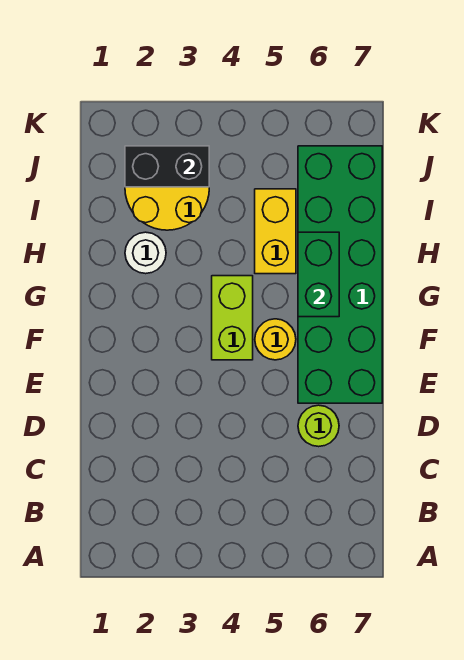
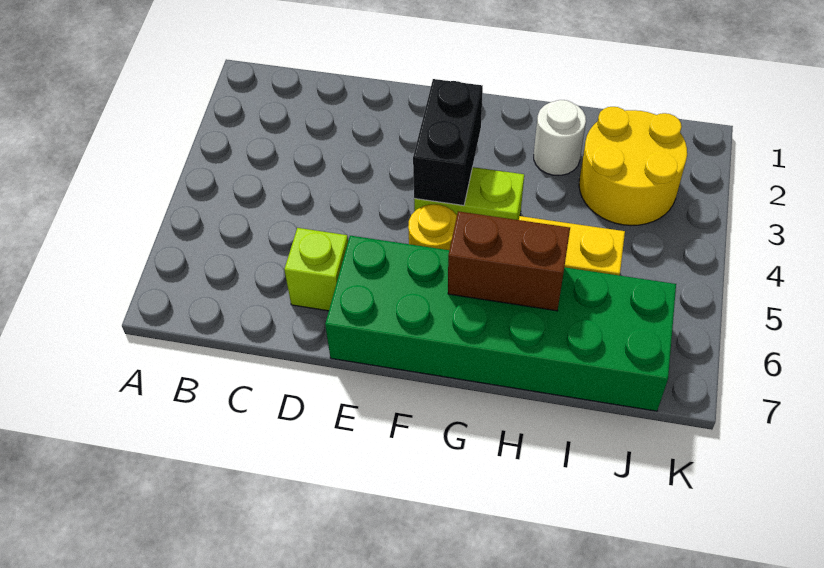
lime 1x1 round brick [298,405,339,447] -> lime 1x1 brick [284,228,348,311]
green 1x2 brick [298,232,339,317] -> brown 1x2 brick [448,211,570,311]
black 1x2 brick [125,146,209,187] -> black 1x2 brick moved to [413,79,483,205]

